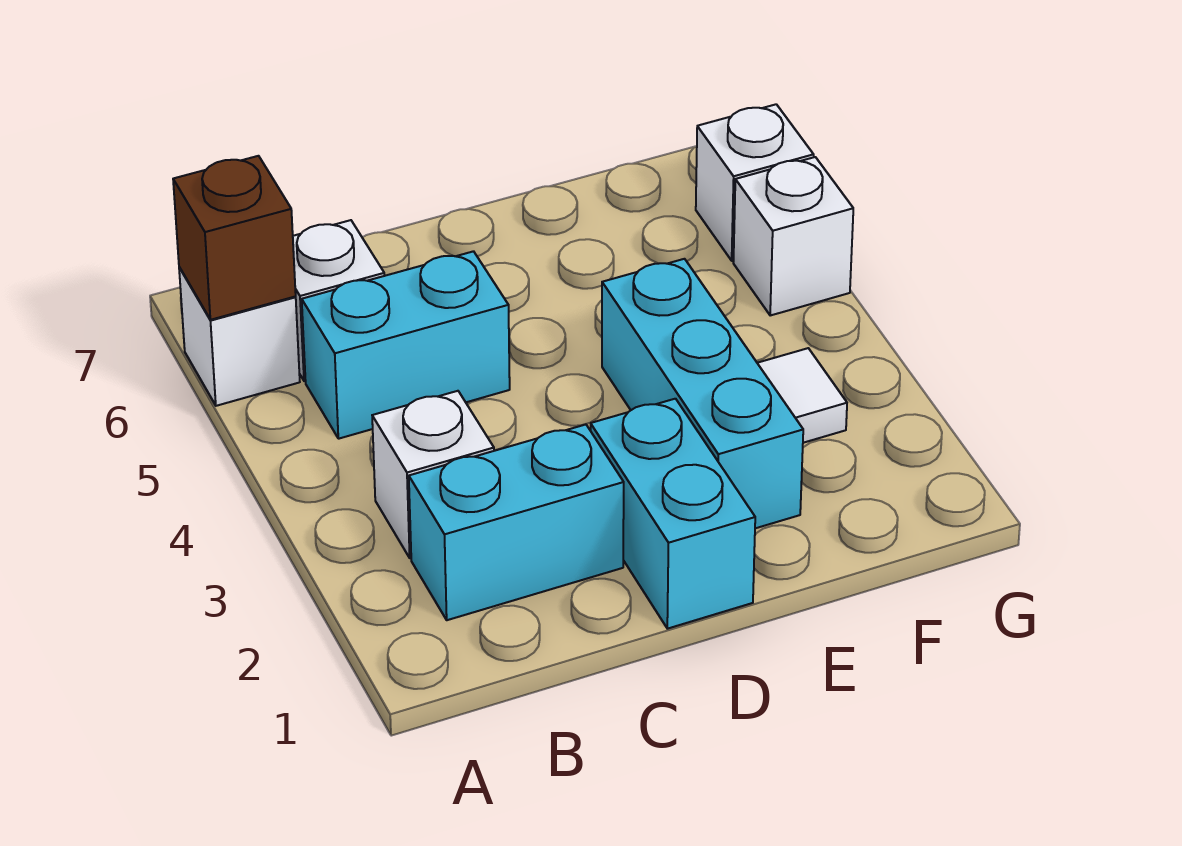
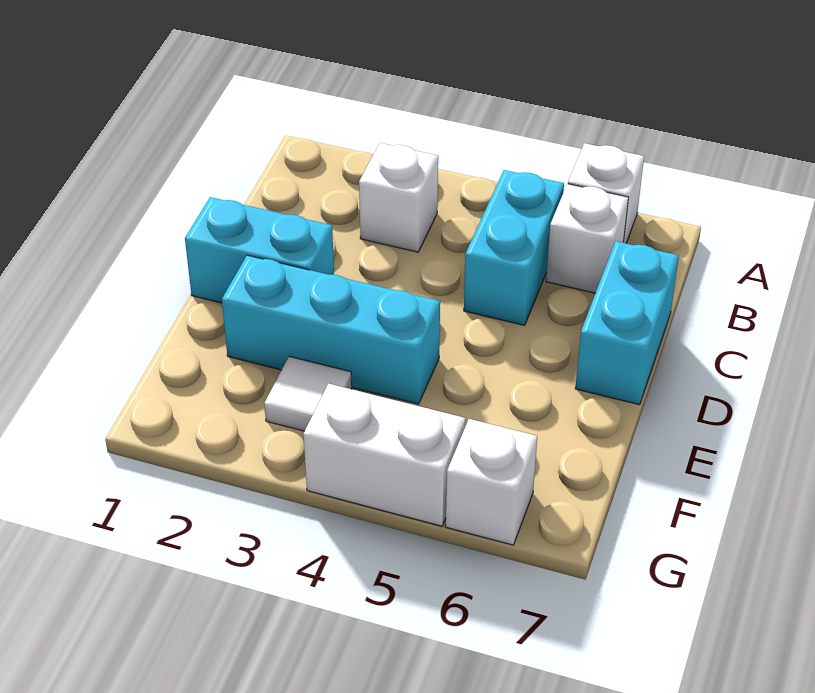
brown 1x1 brick [173,156,296,320] -> none
cyan 1x2 brick [409,425,624,620] -> cyan 1x2 brick moved to [575,241,679,405]
white 1x1 brick [733,157,853,315] -> white 1x2 brick [303,384,465,526]

